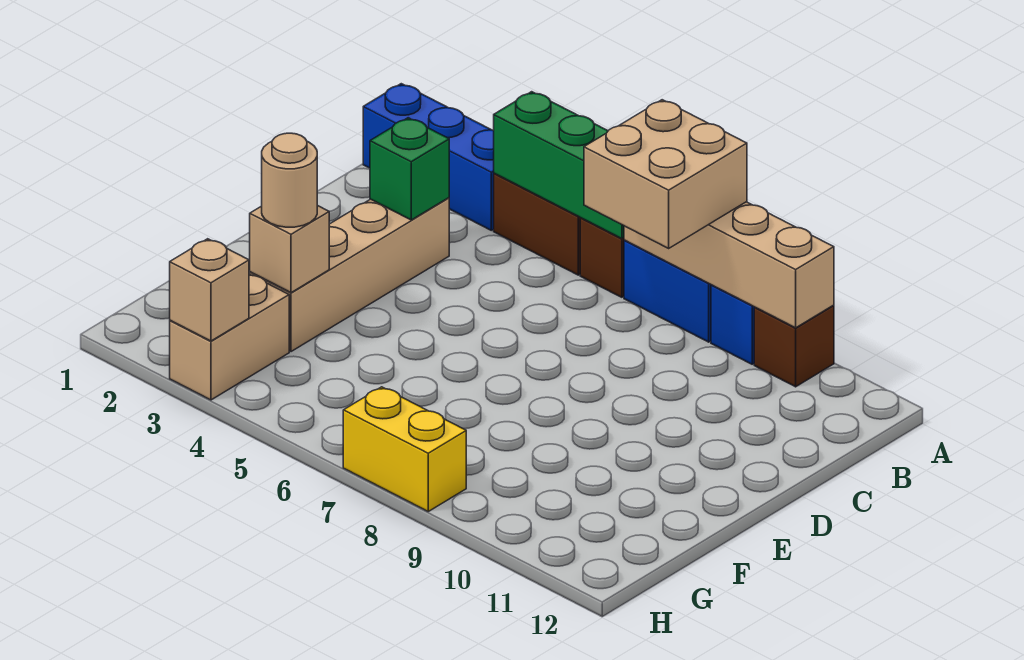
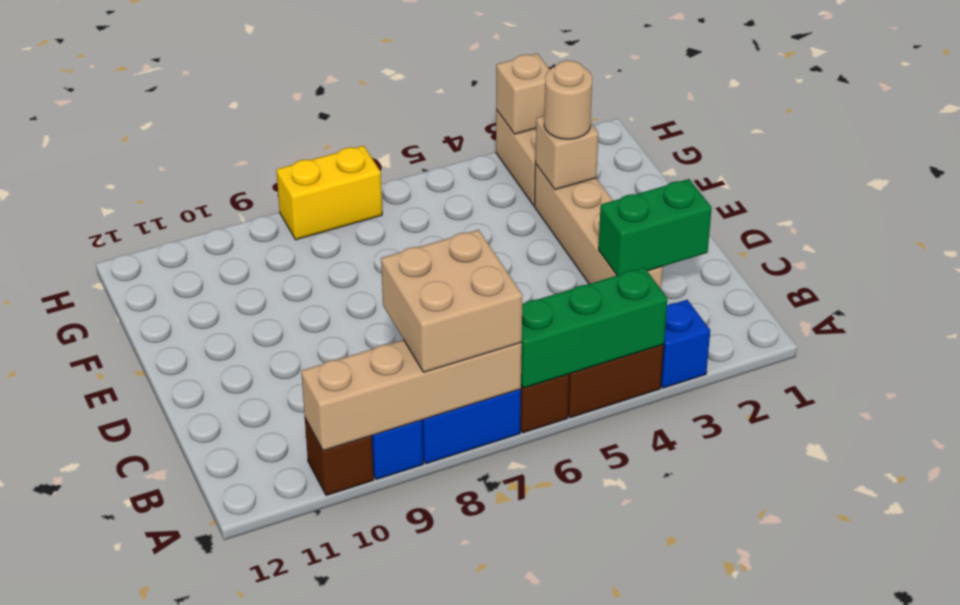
blue 1x3 brick [363,84,494,230] -> blue 1x1 brick [661,300,710,388]
green 1x1 brick [370,118,449,220] -> green 1x2 brick [599,179,712,275]

